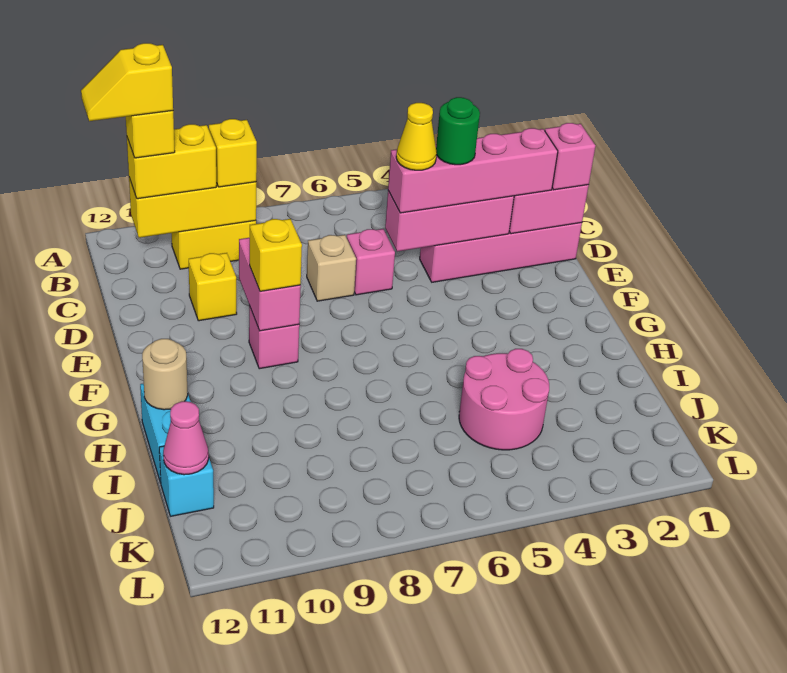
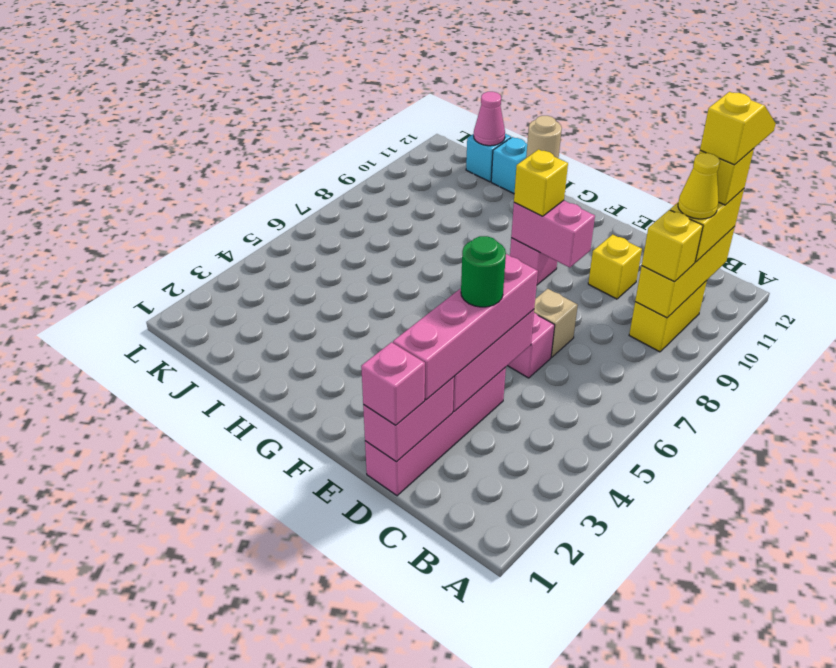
yellow 1x1 cone [396,103,437,170] -> yellow 1x1 cone moved to [678,153,720,219]
pink 2x2 round brick [459,349,549,450] -> none

